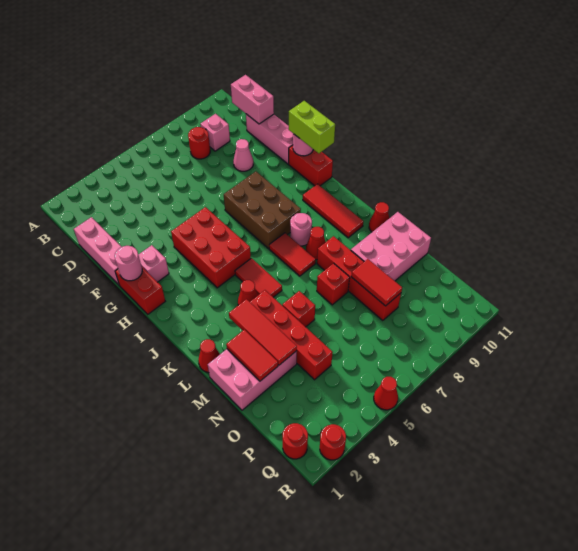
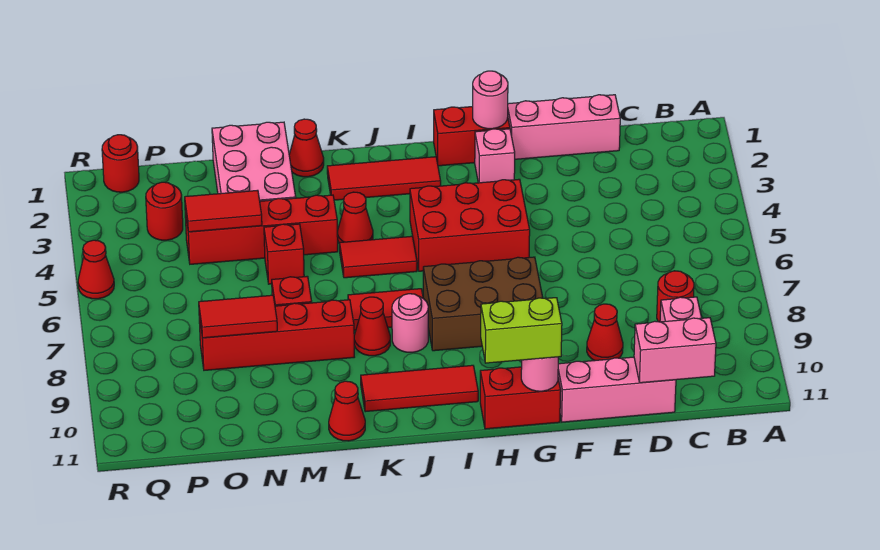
pink 1x1 cone [233,139,253,171] -> red 1x1 cone [587,304,623,361]
red 1x3 tile [229,299,297,365] -> red 1x3 tile moved to [327,157,441,200]
red 1x2 tile [226,330,278,381] -> red 1x2 tile moved to [185,190,262,232]
pink 2x3 brick [351,212,431,281] -> none
red 1x1 round brick [320,424,346,460] -> red 1x1 round brick moved to [146,182,183,240]

